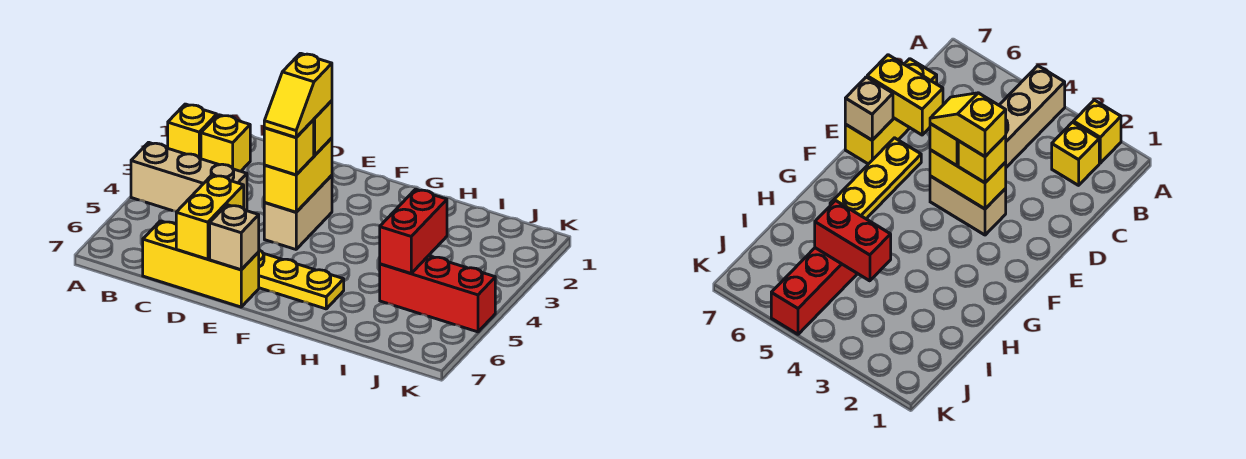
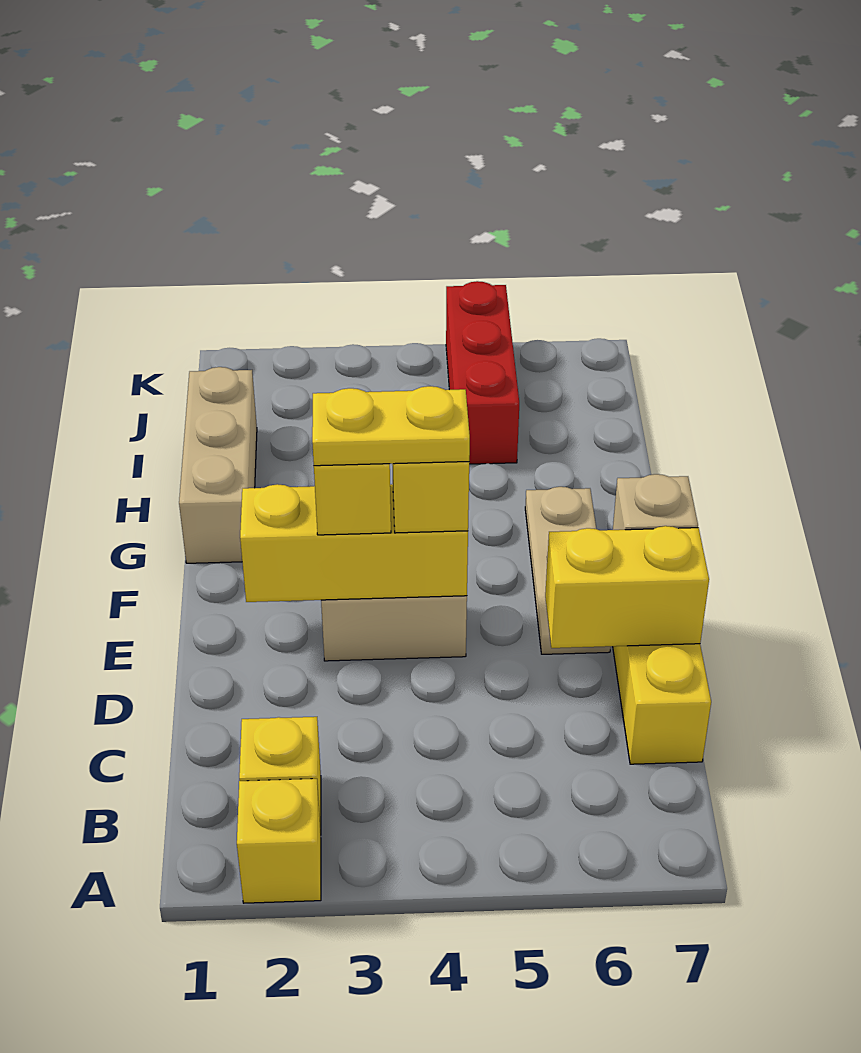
tan 1x3 brick [131,142,247,211] -> tan 1x3 brick moved to [179,367,257,563]
yellow 1x2 brick [264,138,332,212] -> yellow 1x3 brick [240,484,468,602]
yellow 1x2 slope [264,53,332,137] -> yellow 1x2 plate [312,386,470,466]
yellow 1x3 plate [259,250,344,309] -> tan 1x3 plate [525,487,611,654]
red 1x2 brick [380,189,447,273] -> none

